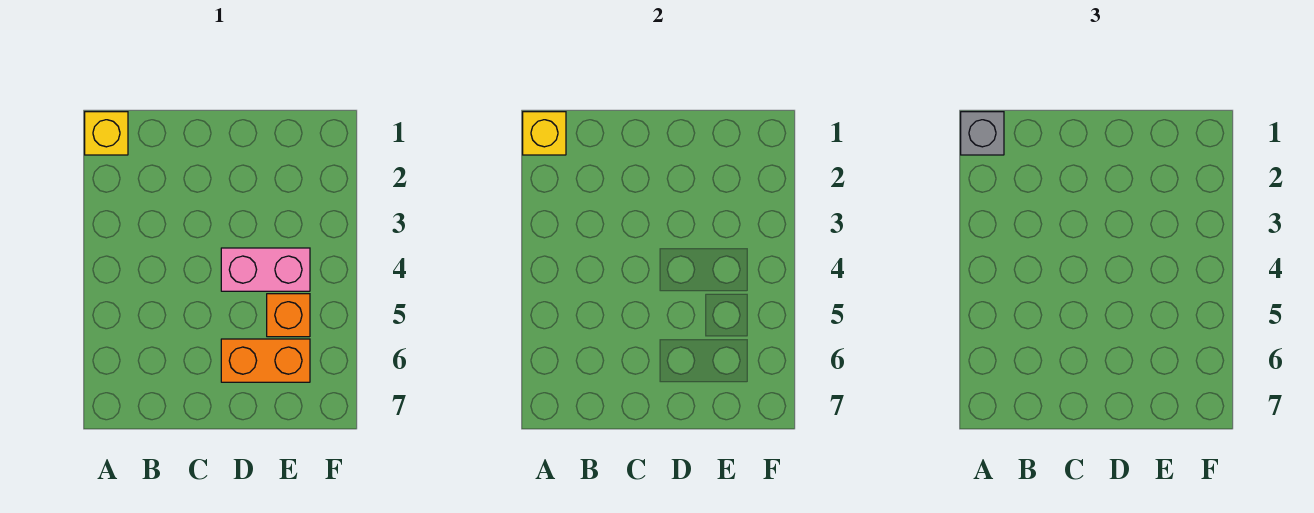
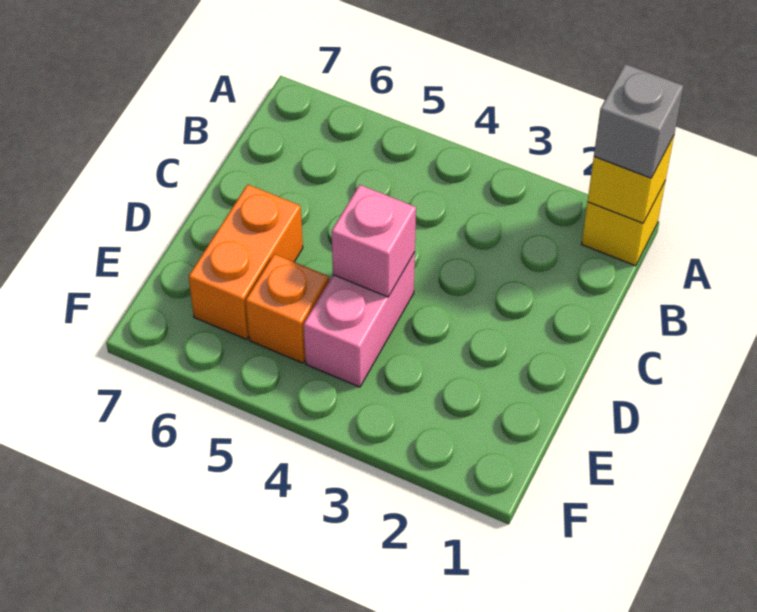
none -> pink 1x1 brick [332,185,416,297]

